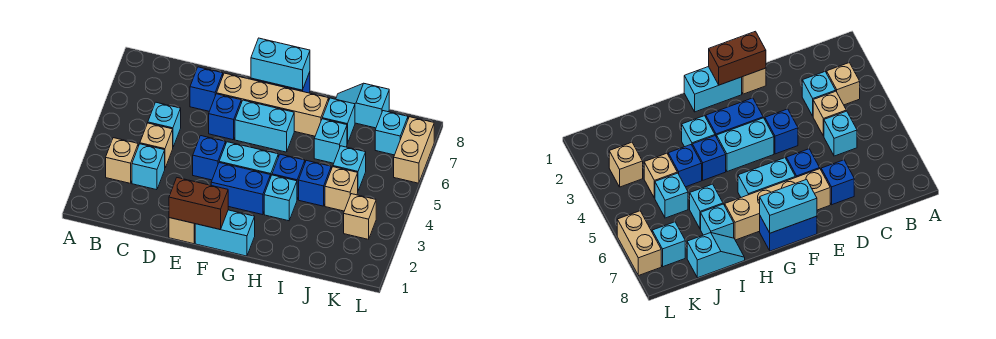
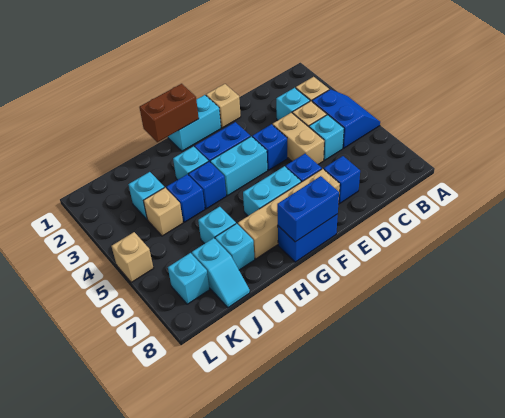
none -> blue 2x2 slope [312,89,380,148]
brown 1x2 brick [169,178,228,230] -> brown 1x2 brick moved to [139,84,199,142]
cyan 1x2 brick [251,38,310,90] -> blue 1x2 brick [277,176,339,242]
cyan 1x2 slope [336,83,389,128] -> cyan 1x2 slope turned to [192,238,250,308]
cyan 1x1 brick [333,146,366,191] -> cyan 1x1 brick moved to [128,172,164,219]
tan 1x1 brick [344,194,376,239] -> tan 1x1 brick moved to [111,232,154,283]
tan 1x2 brick [394,117,434,183] -> tan 1x2 brick moved to [273,112,324,164]

